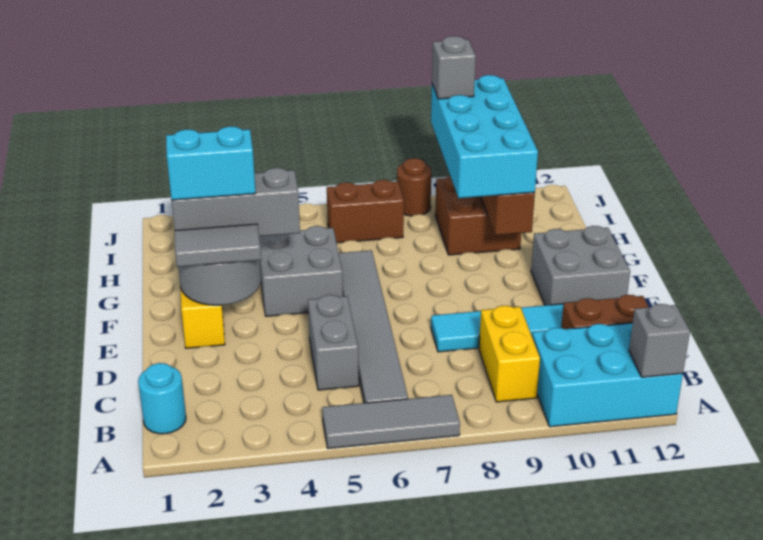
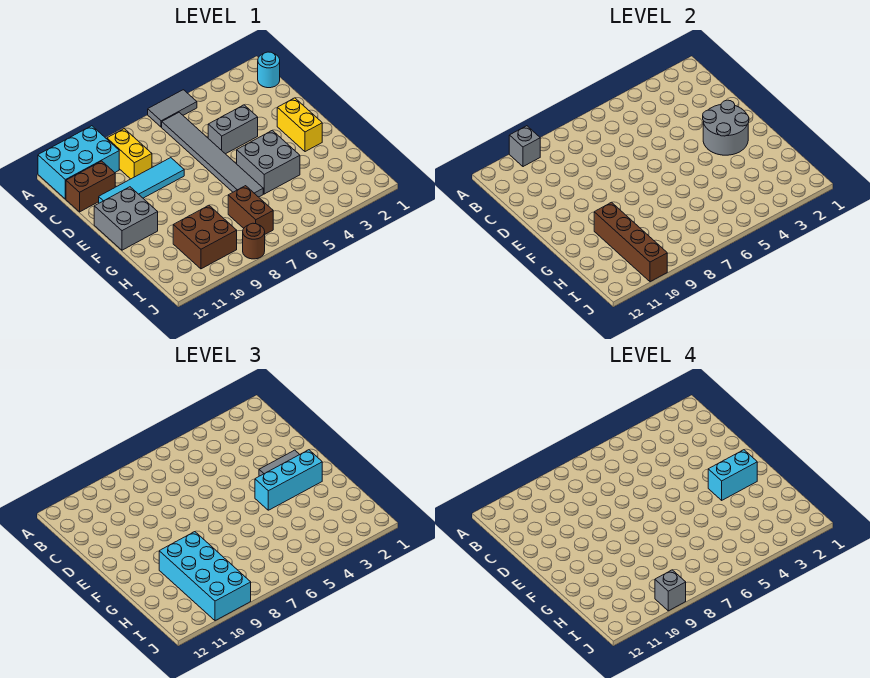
grey 1x3 tile [322,395,460,449] -> grey 1x2 tile [148,90,197,127]
grey 1x1 brick [629,304,690,377] -> grey 1x1 brick moved to [509,126,540,167]
grey 1x2 brick [308,295,359,390] -> grey 1x2 brick turned to [208,105,258,154]
grey 1x3 brick [171,168,300,236] -> cyan 1x3 brick [255,450,322,510]
brown 1x2 brick [327,180,404,243] -> brown 1x2 brick turned to [228,186,273,234]

